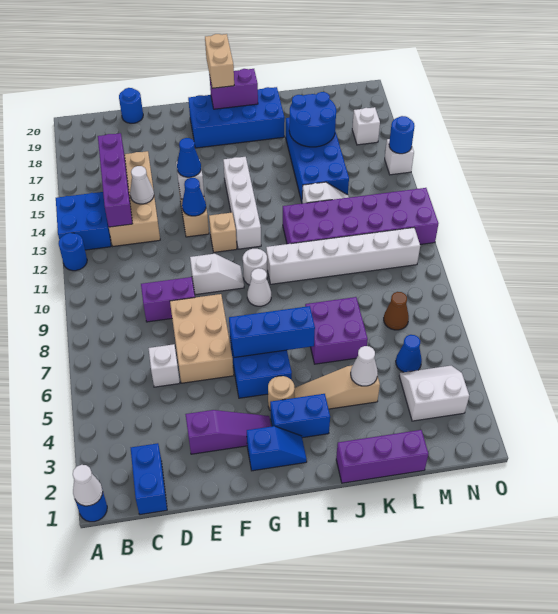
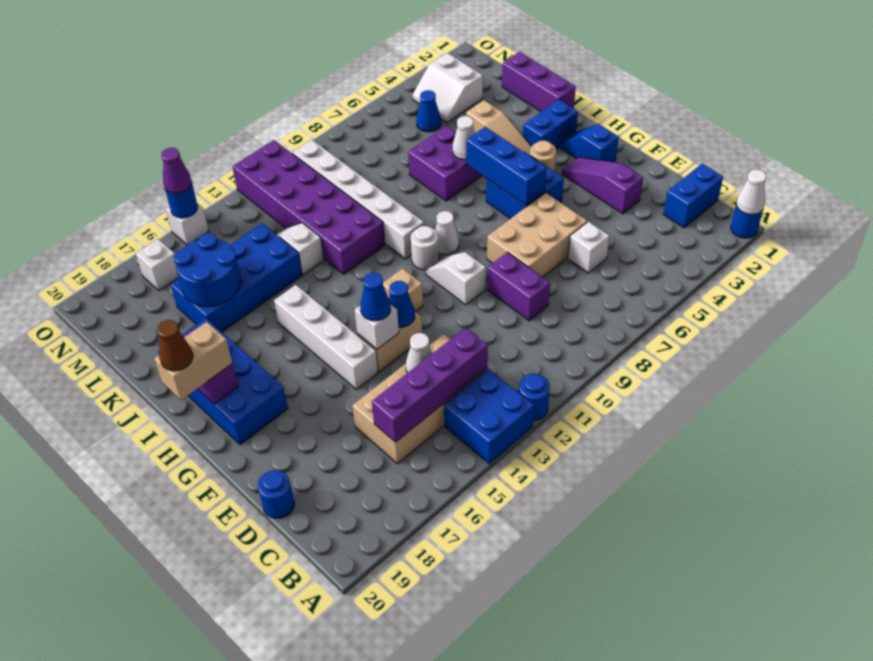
blue 1x2 brick [270,394,330,438] -> blue 1x2 brick turned to [523,100,578,149]
white 1x4 brick [223,157,261,249] -> white 1x4 brick turned to [274,285,378,389]
white 1x1 cone [351,346,378,386] -> white 1x1 cone moved to [452,116,475,160]
brown 1x1 cone [384,292,409,330] -> brown 1x1 cone moved to [157,320,193,371]
none -> purple 1x1 cone [161,148,192,193]

